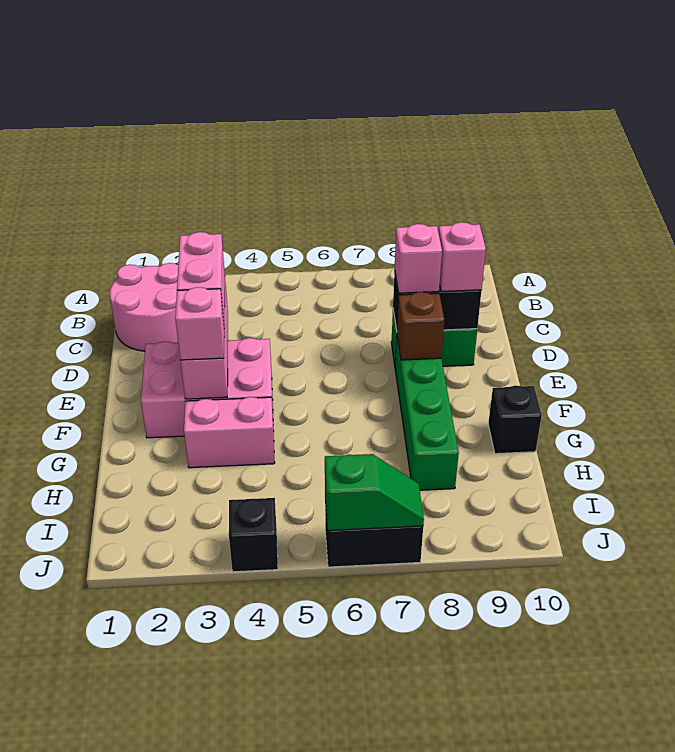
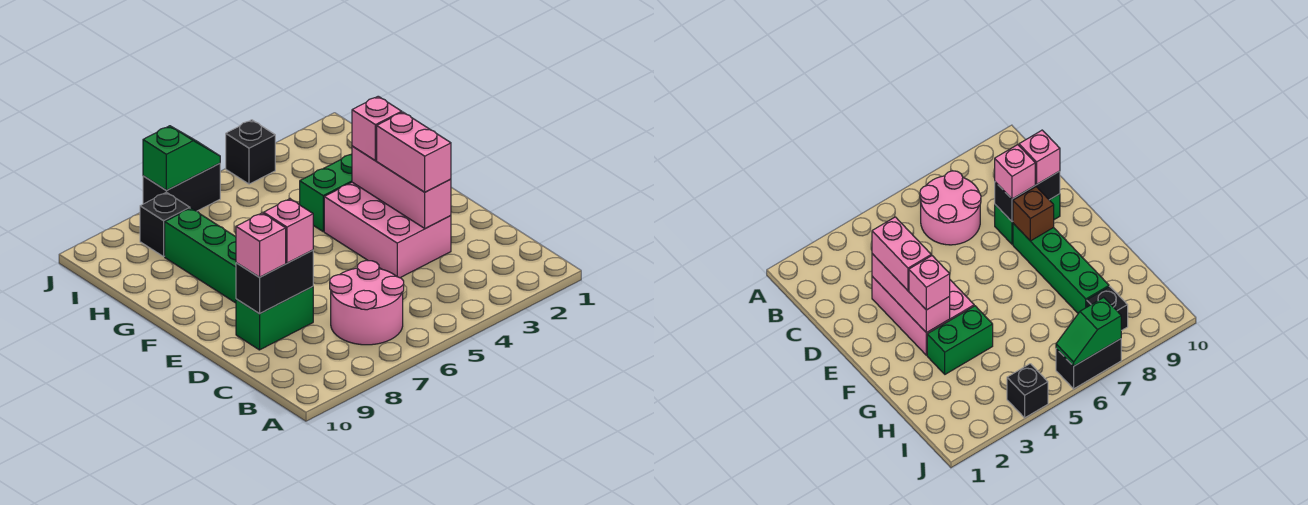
pink 2x2 round brick [110,263,178,351] -> pink 2x2 round brick moved to [330,260,404,345]
pink 2x3 brick [141,338,273,438] -> pink 2x3 brick turned to [324,182,451,278]
pink 1x2 brick [184,397,275,468] -> green 1x2 brick [300,154,352,231]
black 1x1 brick [488,385,542,454] -> black 1x1 brick moved to [140,192,190,257]
green 1x2 slope [325,454,424,531] -> green 1x2 slope turned to [143,126,220,190]

